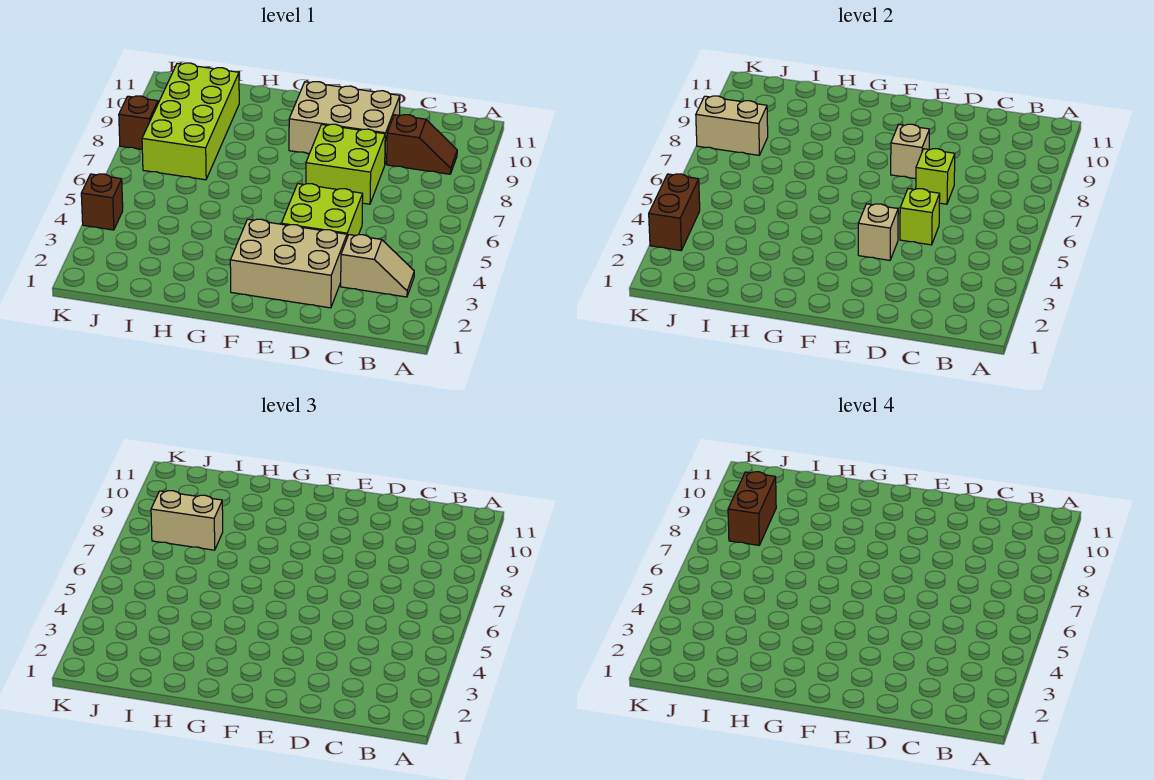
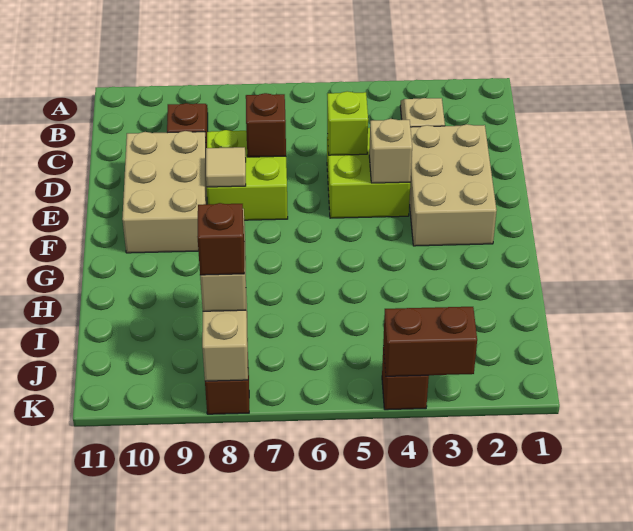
lime 1x1 brick [916,149,955,204] -> brown 1x1 brick [246,93,286,157]
tan 1x1 brick [891,124,929,179] -> tan 1x1 tile [206,147,246,187]
lime 2x4 brick [142,63,239,180] -> none
brown 1x2 brick [728,472,776,545] -> brown 1x1 brick [197,203,244,275]

